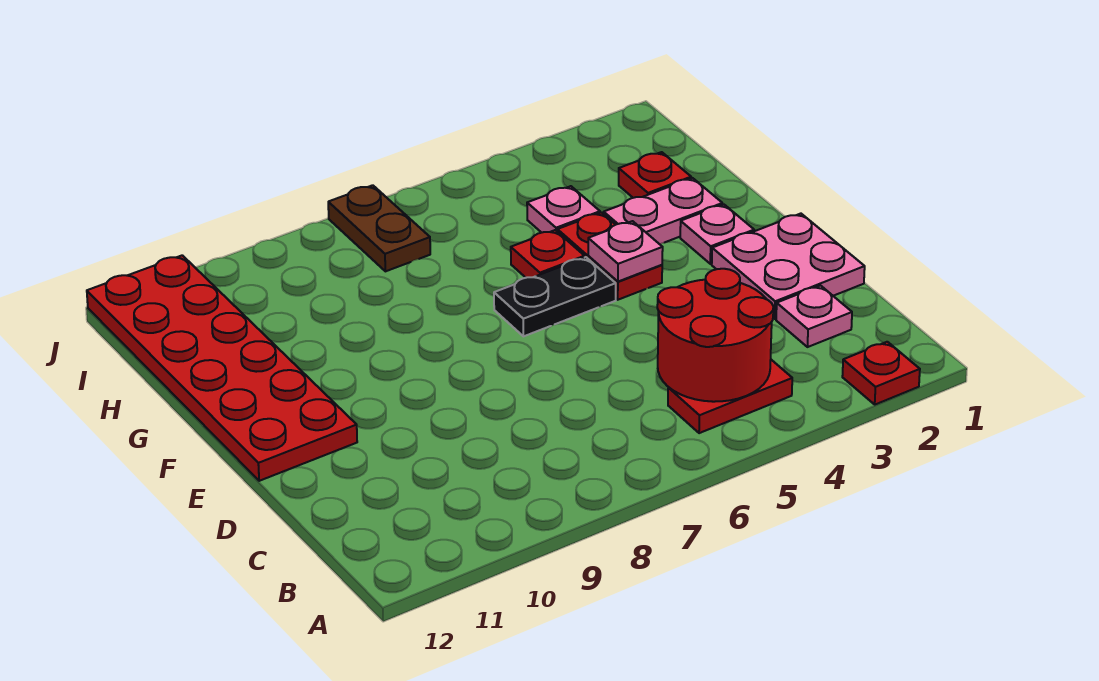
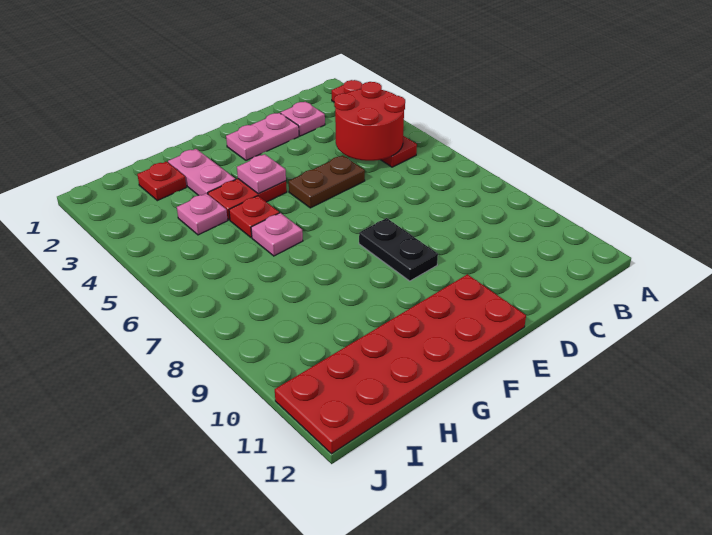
pink 2x2 plate [712,214,865,319] -> pink 1x2 plate [226,113,299,160]
pink 1x1 plate [680,204,754,264] -> pink 1x1 plate moved to [251,213,303,256]
black 1x2 plate [494,257,616,336] -> black 1x2 plate moved to [359,218,438,281]
brown 1x2 plate [328,185,430,271] -> brown 1x2 plate moved to [289,155,365,208]

